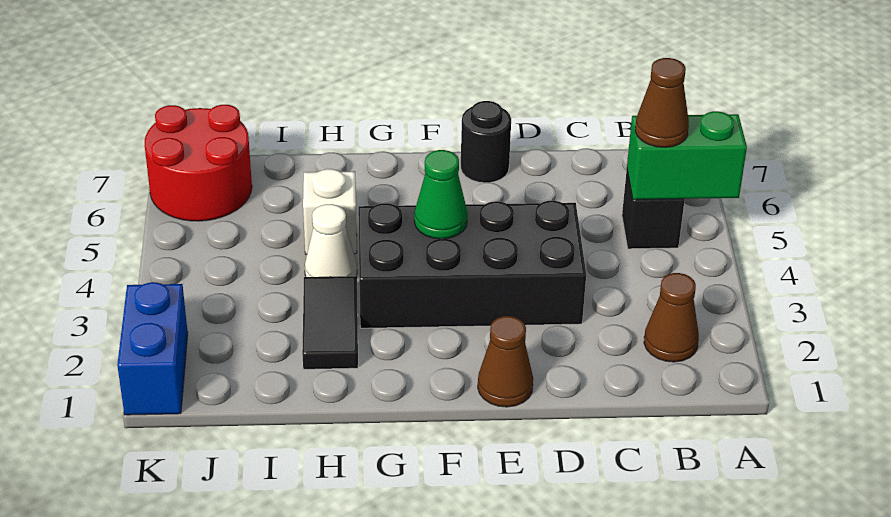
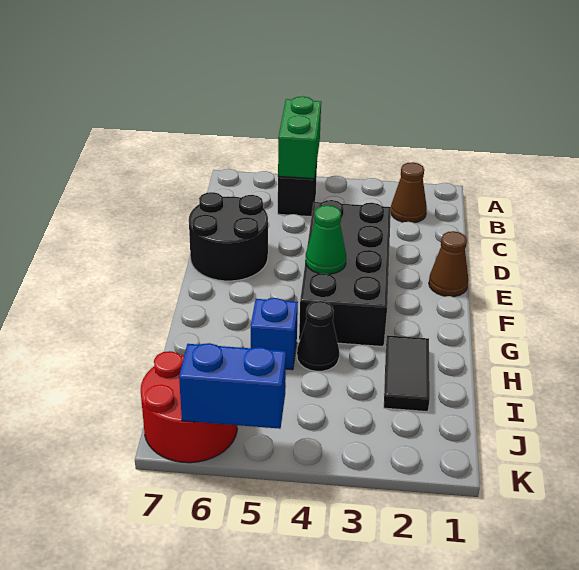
brown 1x1 cone [635,58,689,147] -> none
black 1x1 round brick [461,101,511,183] -> black 2x2 round brick [189,192,268,281]
black 1x2 tile [302,276,358,369] -> black 1x2 tile turned to [384,335,430,412]
white 1x1 cone [305,204,357,277] -> black 1x1 cone [297,301,339,371]
white 1x1 brick [303,169,357,254] -> blue 1x1 brick [251,298,298,370]
blue 1x2 brick [117,282,188,415] -> blue 1x2 brick moved to [179,343,286,429]

